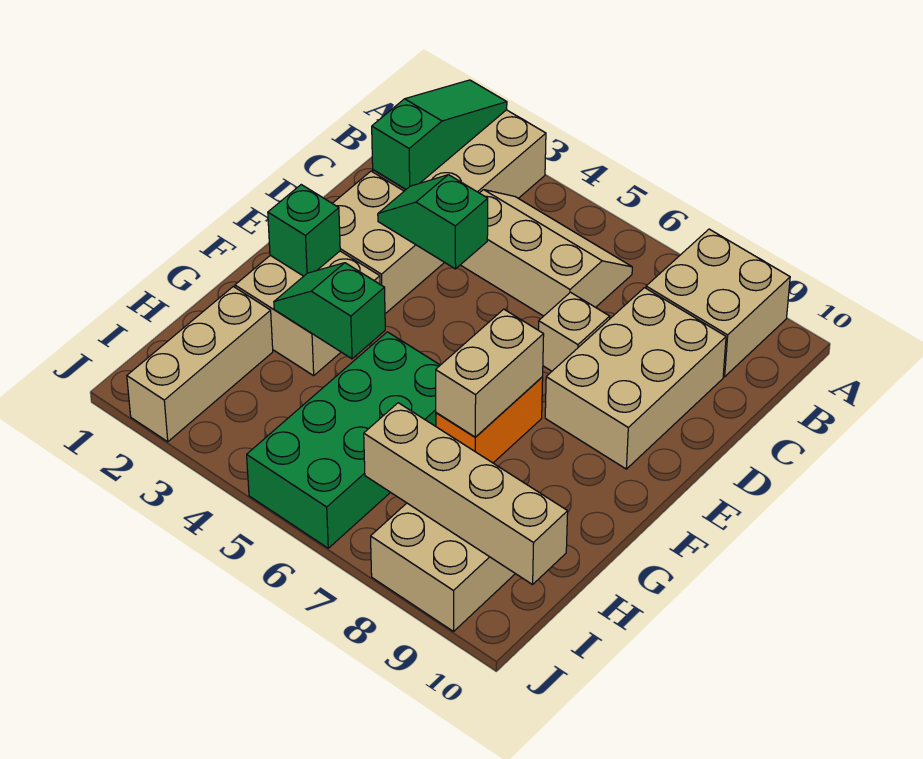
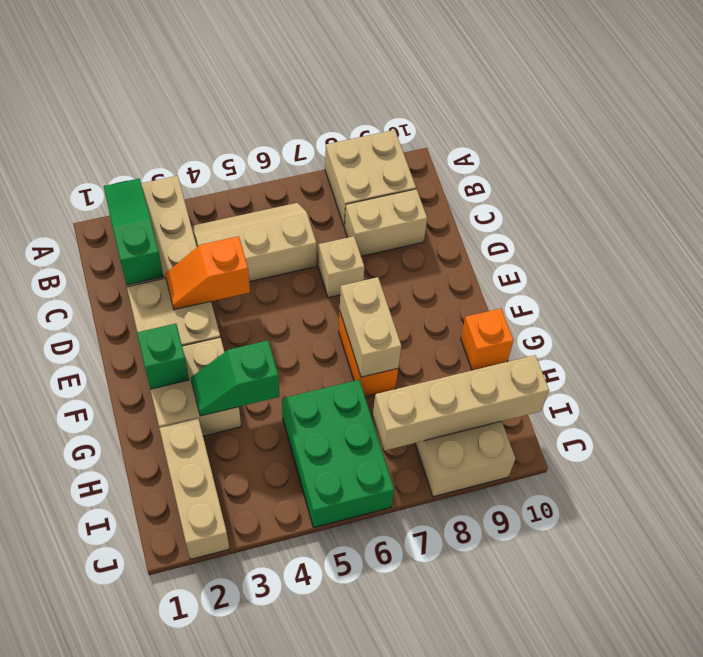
tan 2x3 brick [545,288,726,469] -> tan 1x2 brick [345,189,427,256]
green 1x2 slope [378,175,488,269] -> orange 1x2 slope [165,236,250,310]
green 2x4 brick [247,332,440,548] -> green 2x3 brick [282,380,394,528]
none -> orange 1x1 brick [461,308,514,370]

